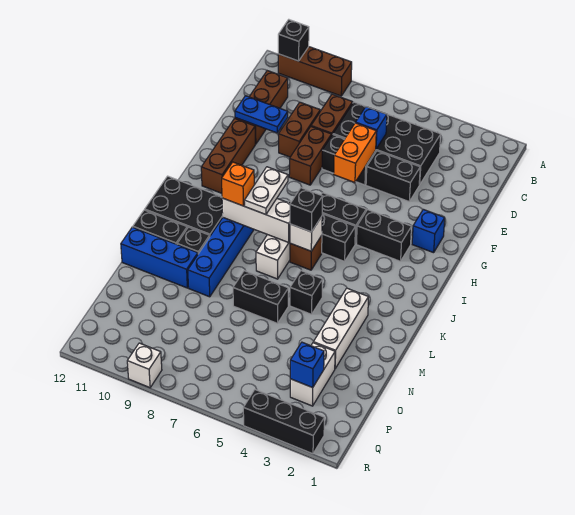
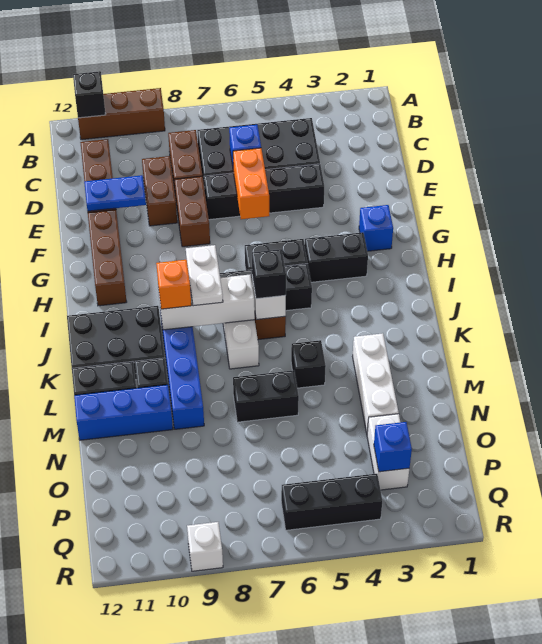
black 1x3 brick [243,390,324,454] -> black 1x3 brick moved to [281,474,382,530]

